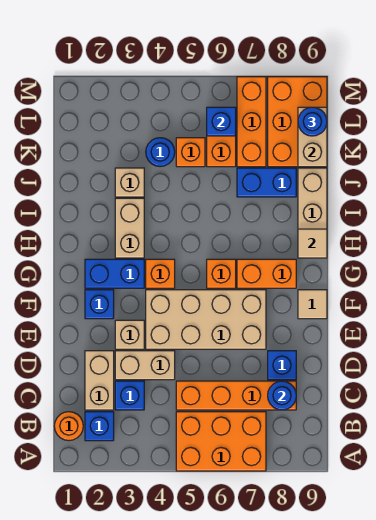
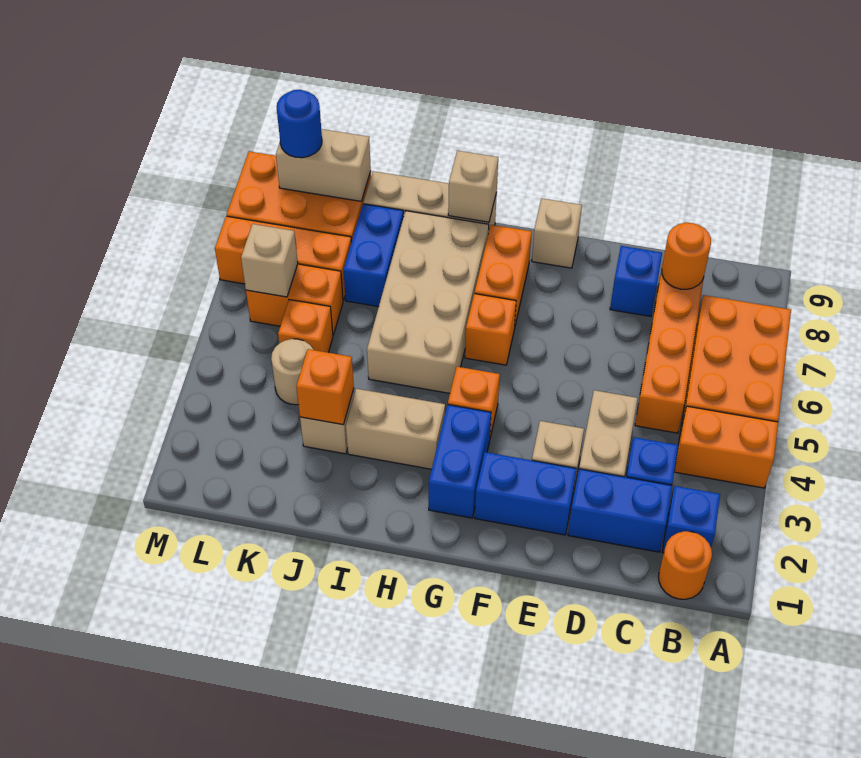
none -> orange 1x2 brick [674,406,778,488]
tan 1x2 brick [85,351,114,410] -> blue 1x2 brick [568,469,672,552]
blue 1x1 round brick [268,381,296,410] -> orange 1x1 round brick [662,223,711,289]
tan 2x4 brick [146,290,266,349] -> tan 2x4 brick moved to [367,211,489,393]
blue 1x1 brick [85,290,114,319] -> blue 1x2 brick [475,452,577,535]
tan 1x1 tile [298,290,327,319] -> tan 1x1 brick [532,198,582,268]
tan 1x1 tile [298,229,327,258] -> tan 1x1 brick [448,151,498,222]
none -> orange 1x1 brick [296,349,354,425]
blue 1x1 round brick [146,138,175,167] -> tan 1x1 round brick [271,339,314,405]
blue 1x1 brick [207,107,236,136] -> tan 1x1 brick [241,224,298,297]

